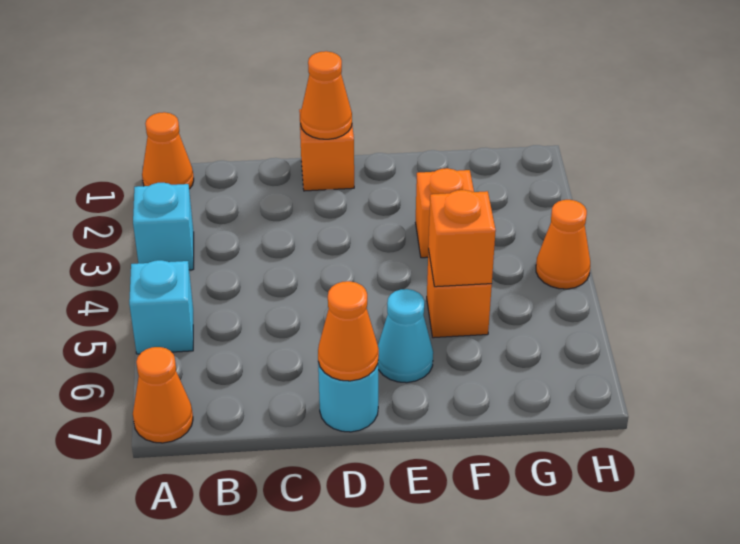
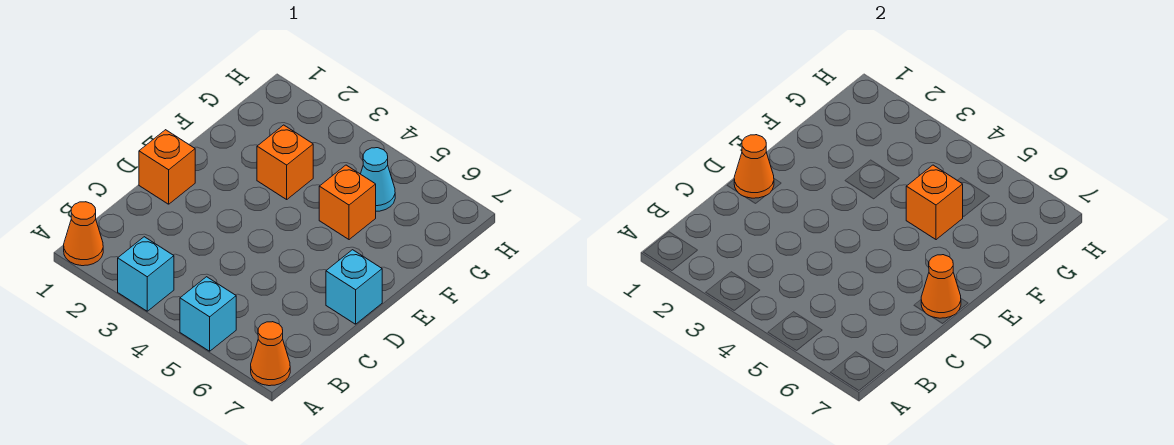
cyan 1x1 round brick [318,362,378,432] -> cyan 1x1 brick [326,250,382,324]
cyan 1x1 cone [378,289,433,383] -> cyan 1x1 cone moved to [361,148,395,211]
orange 1x1 cone [536,200,590,289] -> none

